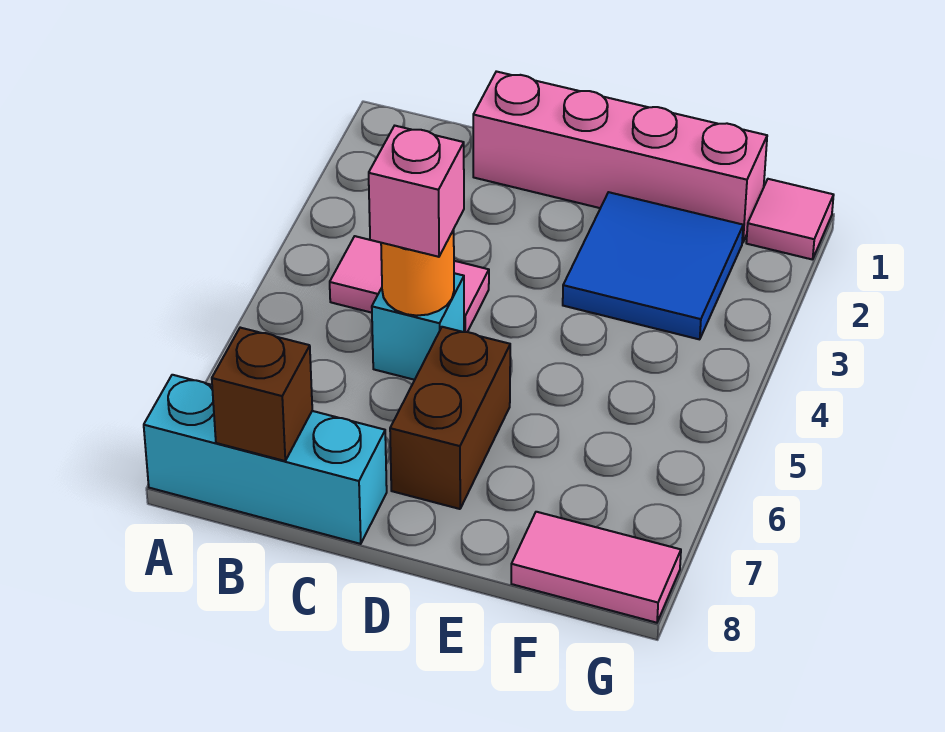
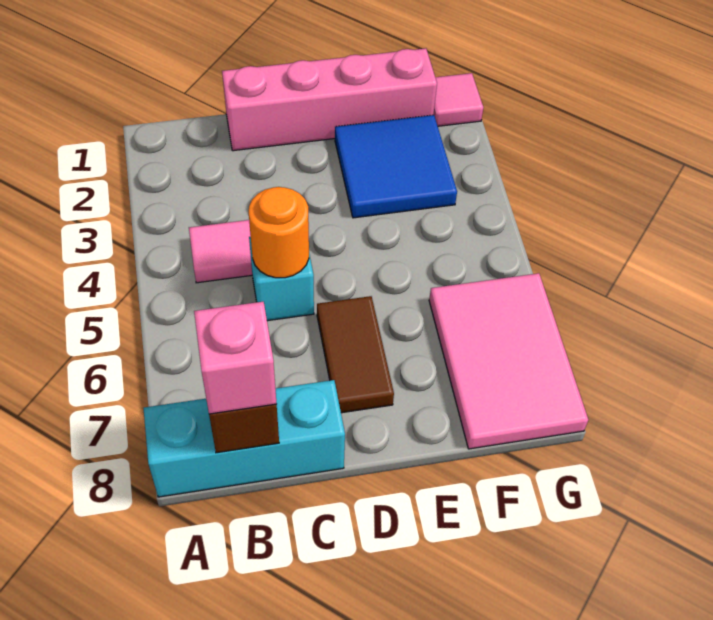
pink 1x1 brick [369,126,464,257] -> pink 1x1 brick moved to [194,302,277,414]
brown 1x2 brick [390,327,510,509] -> brown 1x2 tile [317,296,394,413]
pink 1x2 tile [511,512,681,623] -> pink 2x3 tile [429,273,588,449]

